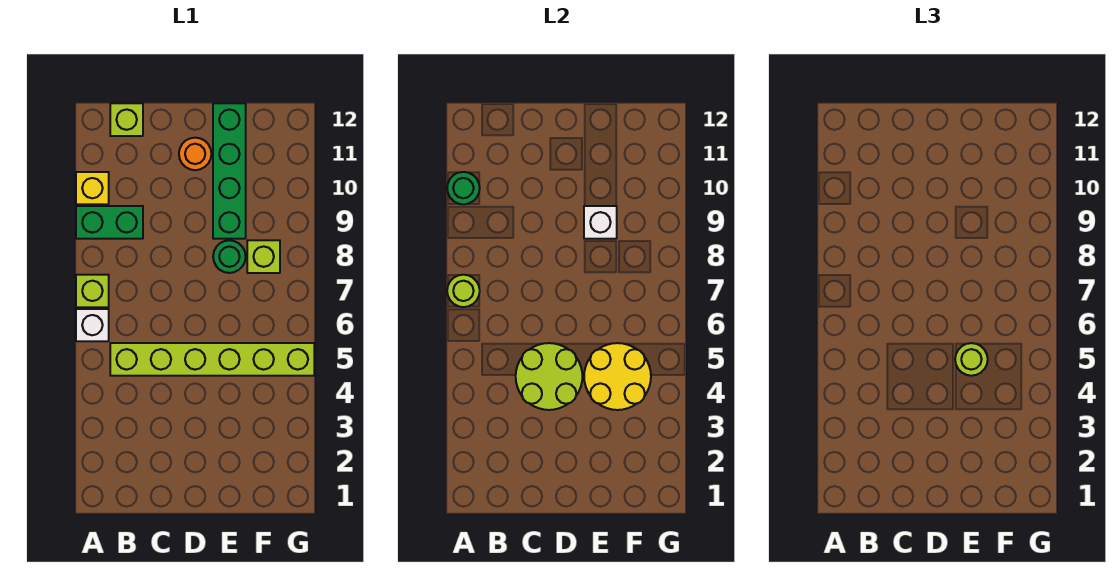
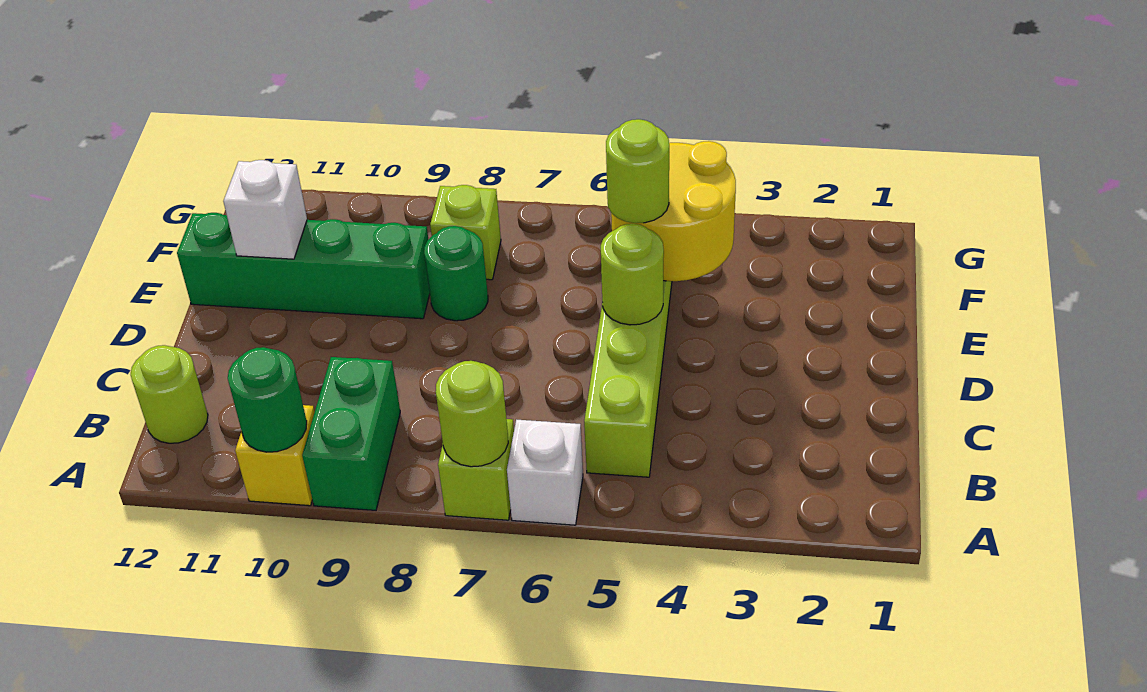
lime 1x1 brick [110,103,143,136] -> lime 1x1 round brick [131,345,208,443]
lime 2x2 round brick [516,343,582,410] -> lime 1x1 round brick [601,224,664,325]
orange 1x1 round brick [179,138,211,170] -> none
white 1x1 brick [584,206,617,239] -> white 1x1 brick moved to [223,160,307,259]

